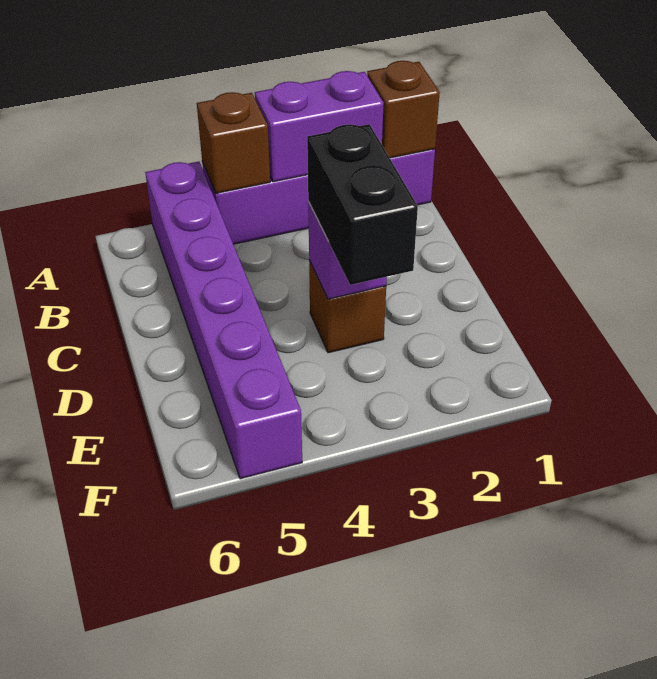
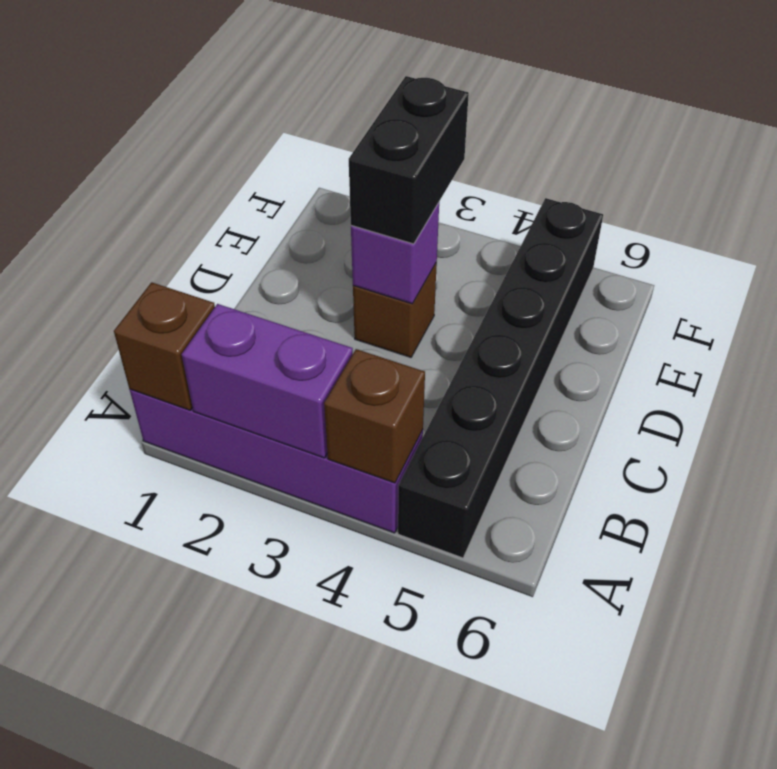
purple 1x6 brick [145,162,302,479] -> black 1x6 brick [398,198,603,558]

